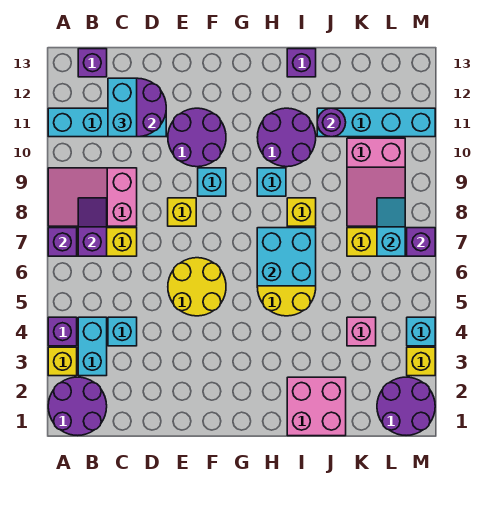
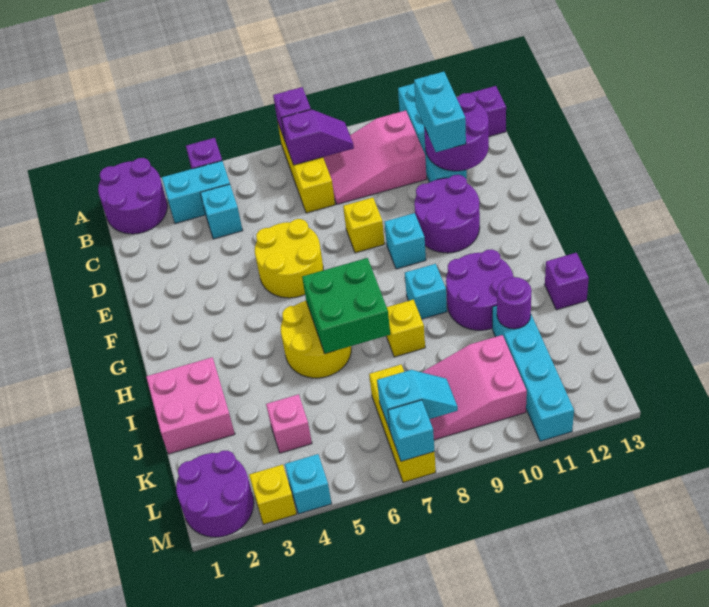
yellow 1x1 brick [48,347,77,376] -> none
pink 2x3 slope [48,168,137,226] -> pink 2x3 slope turned to [323,111,426,204]
cyan 1x2 brick [108,78,137,137] -> cyan 1x2 brick turned to [414,72,466,152]
cyan 2x2 brick [257,228,316,286] -> green 2x2 brick [302,258,390,353]
purple 1x1 brick [407,228,435,256] -> cyan 1x1 brick [388,400,434,461]

